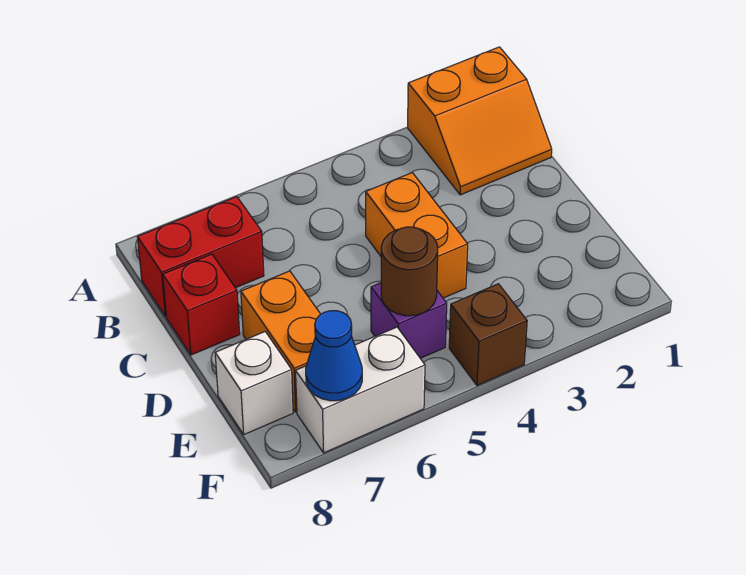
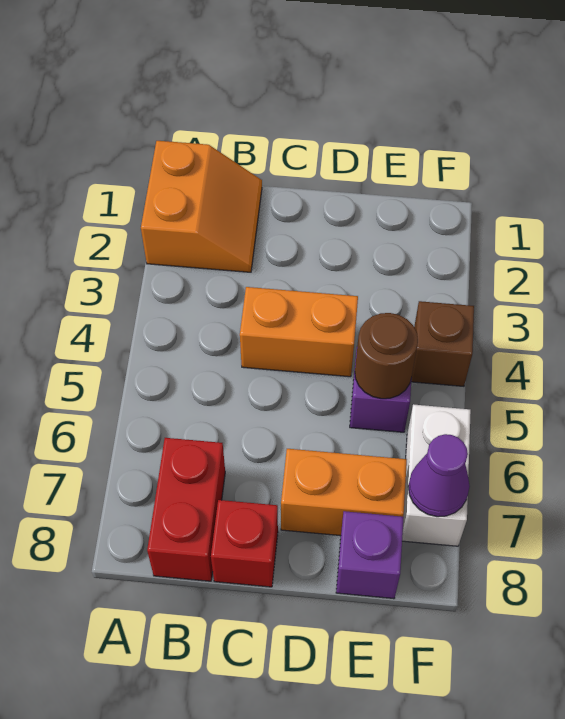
white 1x1 brick [215,332,293,434] -> purple 1x1 brick [336,511,404,599]
blue 1x1 cone [306,311,362,401] -> purple 1x1 cone [408,434,470,517]

